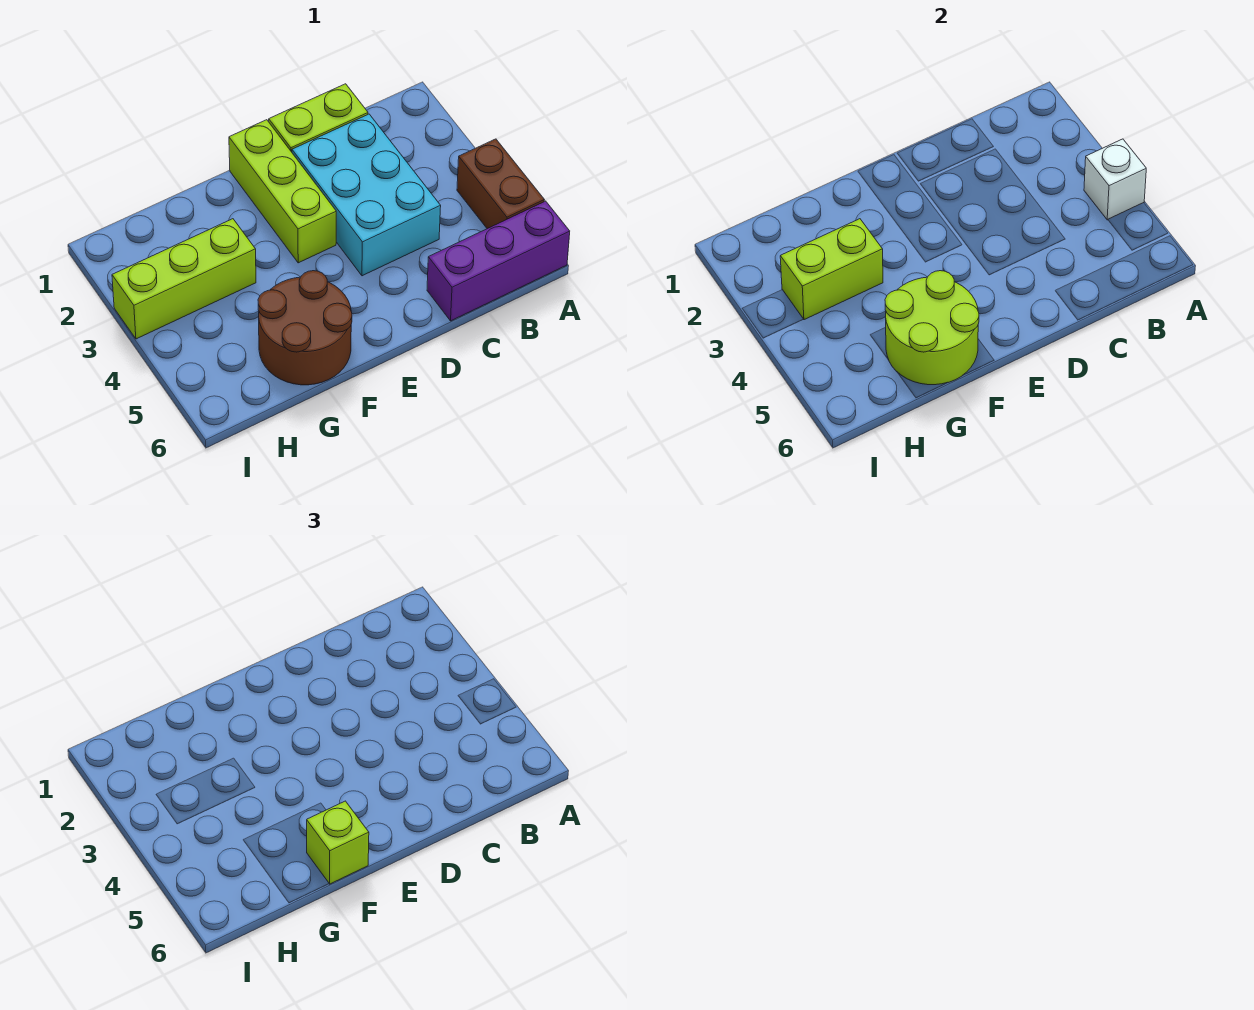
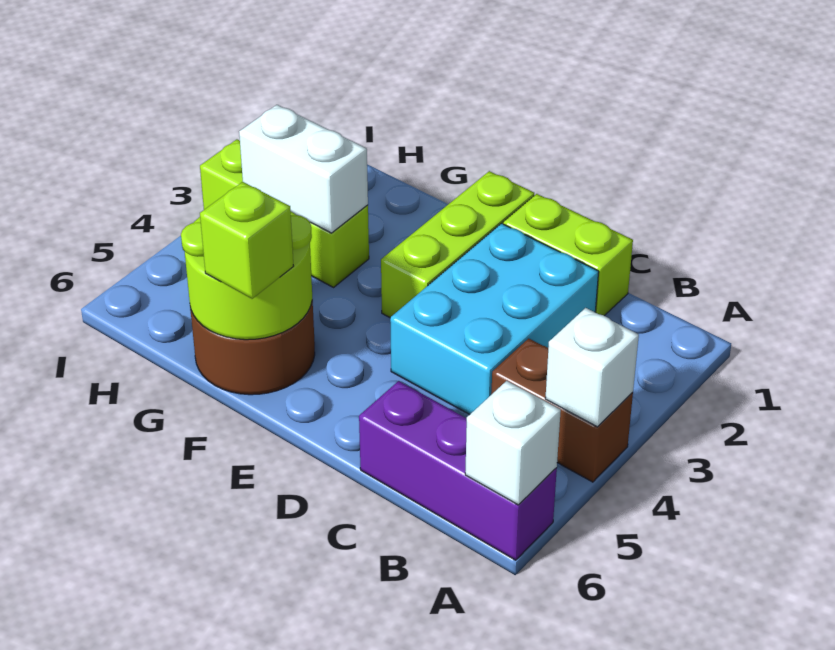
brown 1x2 brick [457,139,544,229] -> brown 1x2 brick turned to [491,338,633,482]
none -> white 1x1 brick [465,381,561,505]
lime 1x2 brick [780,219,883,320] -> white 1x2 brick [239,105,368,233]

